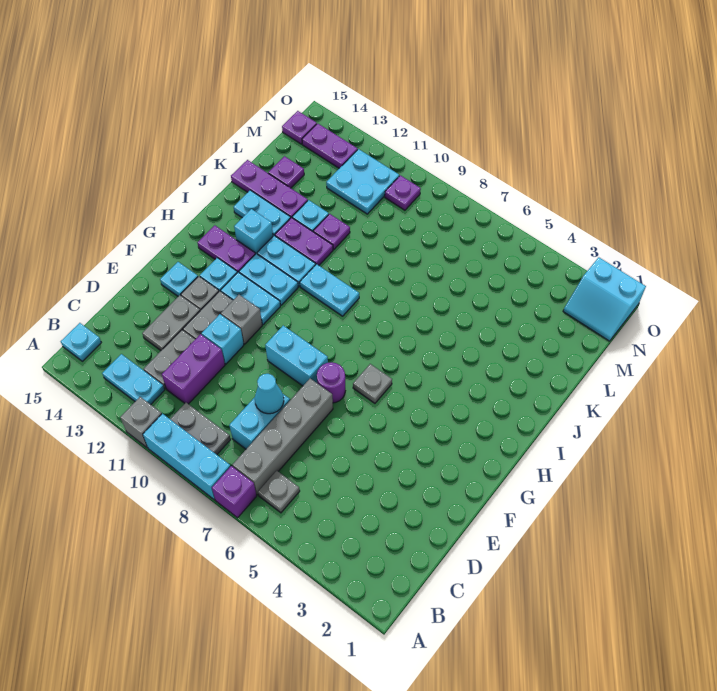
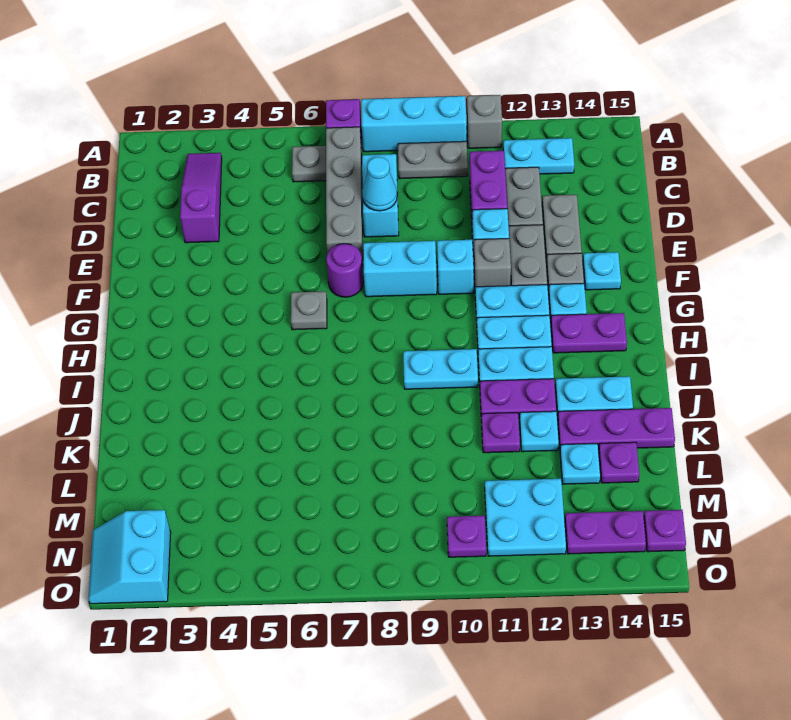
none -> purple 1x3 slope [180,153,222,243]
cyan 1x1 plate [61,323,101,361] -> cyan 1x1 plate moved to [560,444,600,484]
cyan 1x1 brick [234,209,273,254] -> cyan 1x1 brick moved to [437,240,474,294]
cyan 2x2 slope [563,257,646,341] -> cyan 2x2 slope turned to [88,510,171,604]

